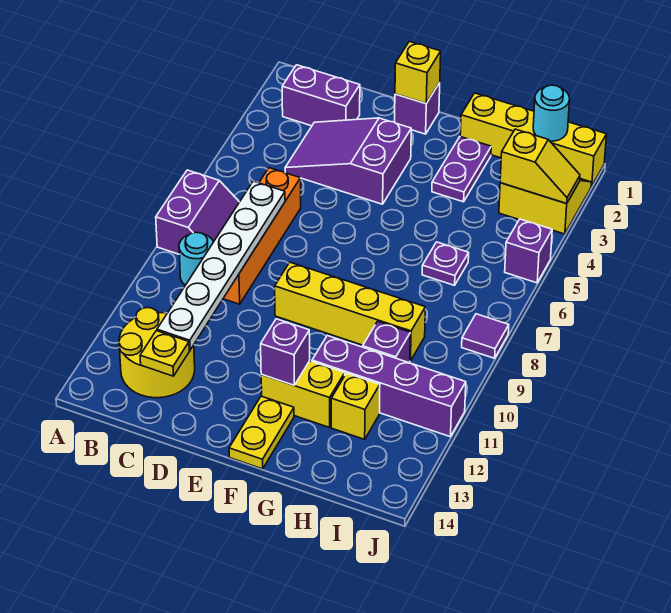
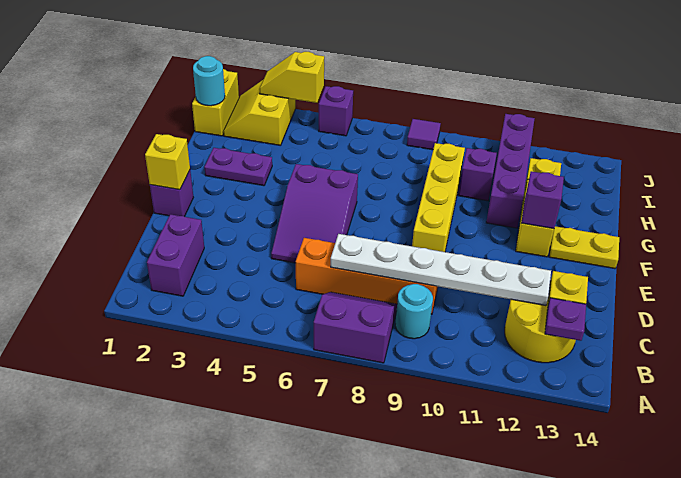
purple 2x3 slope [285,118,411,204] -> purple 2x3 slope moved to [271,164,358,263]
yellow 1x4 brick [460,93,606,186] -> yellow 1x2 brick [192,69,239,136]
purple 1x1 plate [422,242,469,285] -> purple 1x1 plate moved to [545,298,586,341]
yellow 1x2 slope [500,129,580,204] -> yellow 1x2 slope turned to [259,52,324,103]

